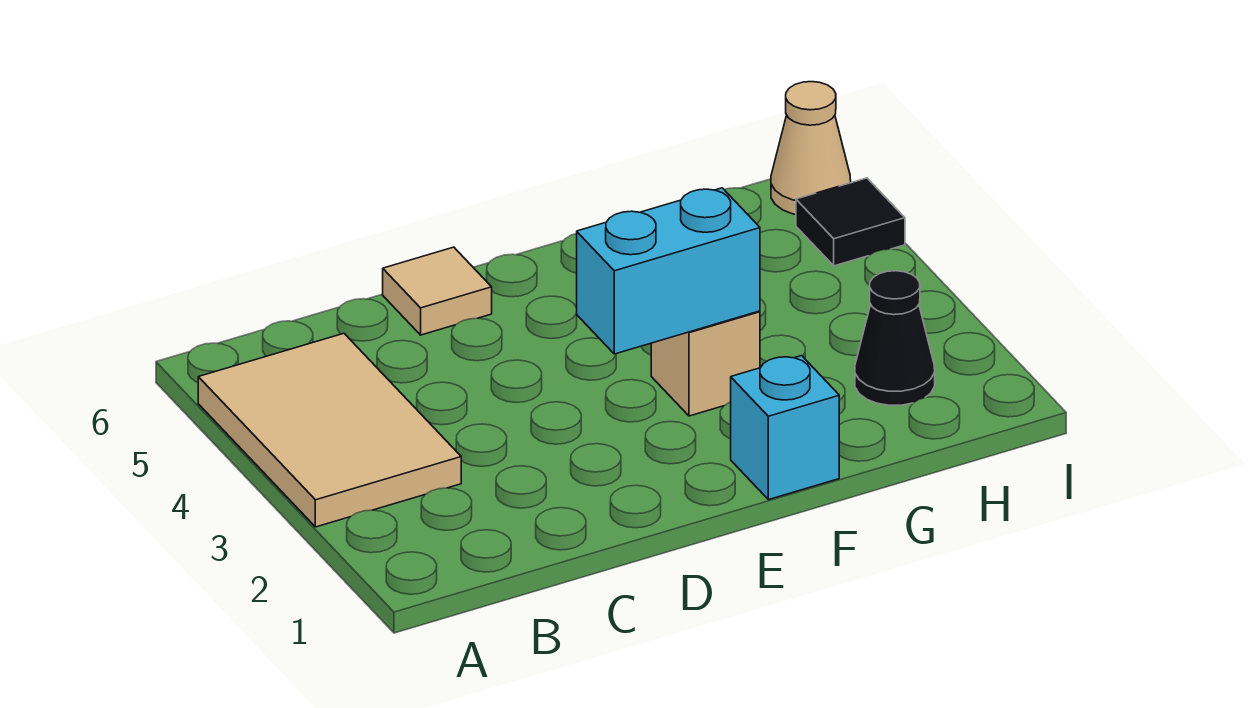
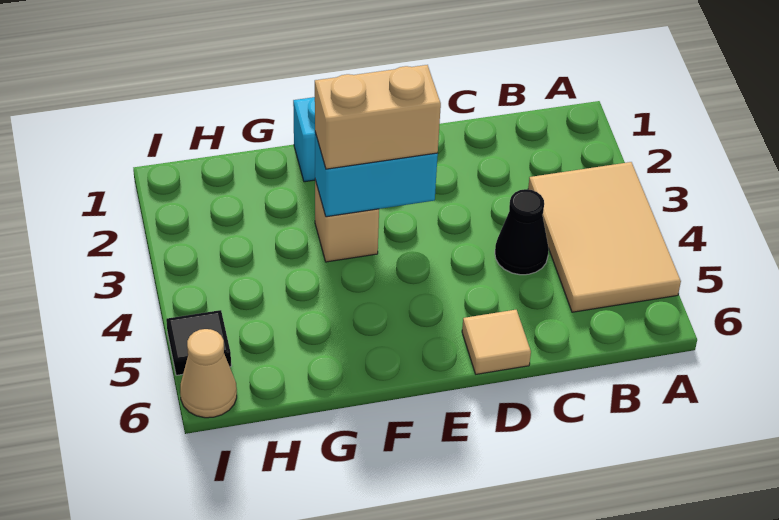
none -> tan 1x2 brick [315,65,441,169]
black 1x1 cone [855,271,935,405] -> black 1x1 cone moved to [495,189,549,275]

